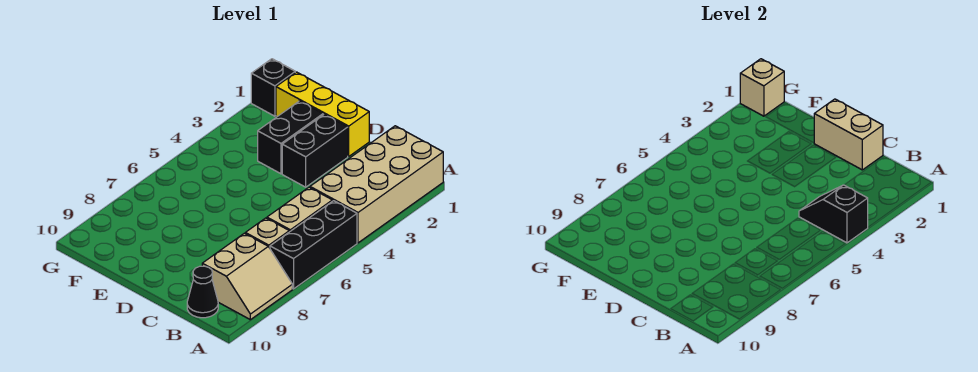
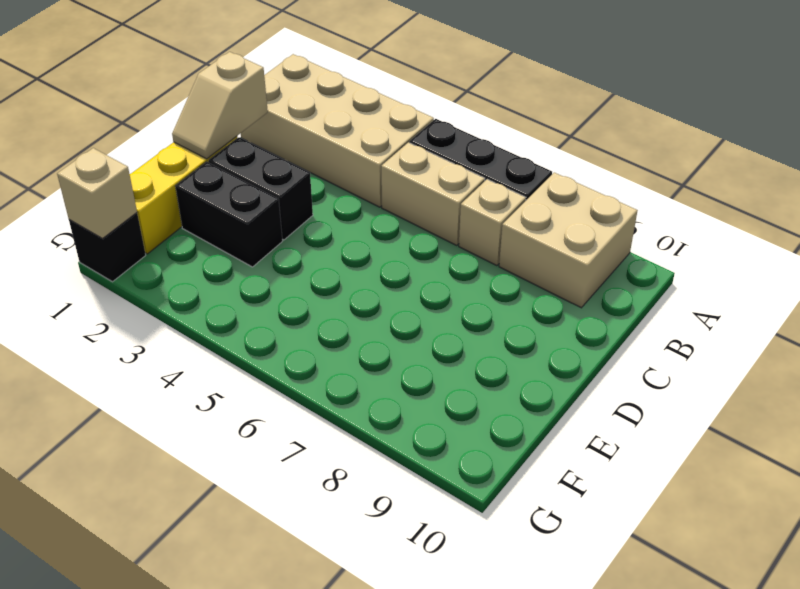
black 1x2 slope [799,185,868,243] -> none
tan 2x2 slope [202,233,292,320] -> tan 2x2 brick [499,172,638,308]
black 1x1 cone [187,266,218,318] -> none
tan 1x2 brick [814,99,883,170] -> tan 1x2 slope [172,52,268,159]

